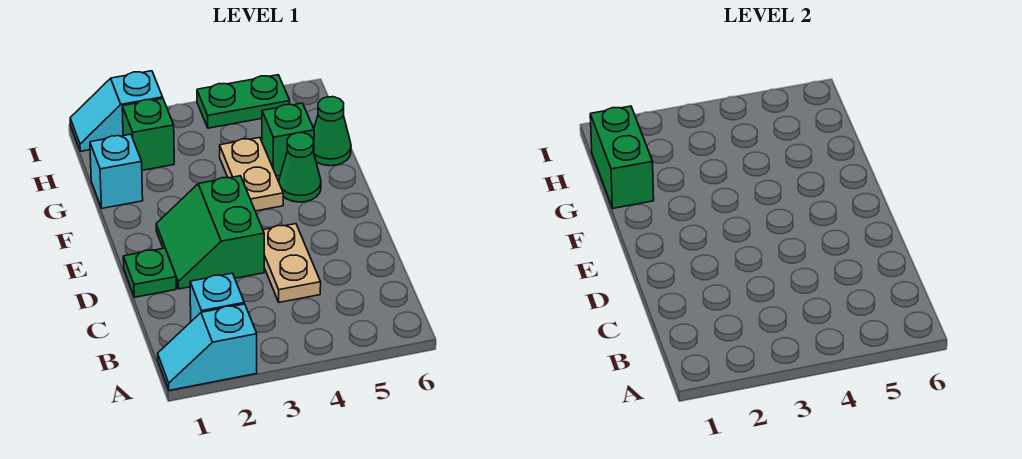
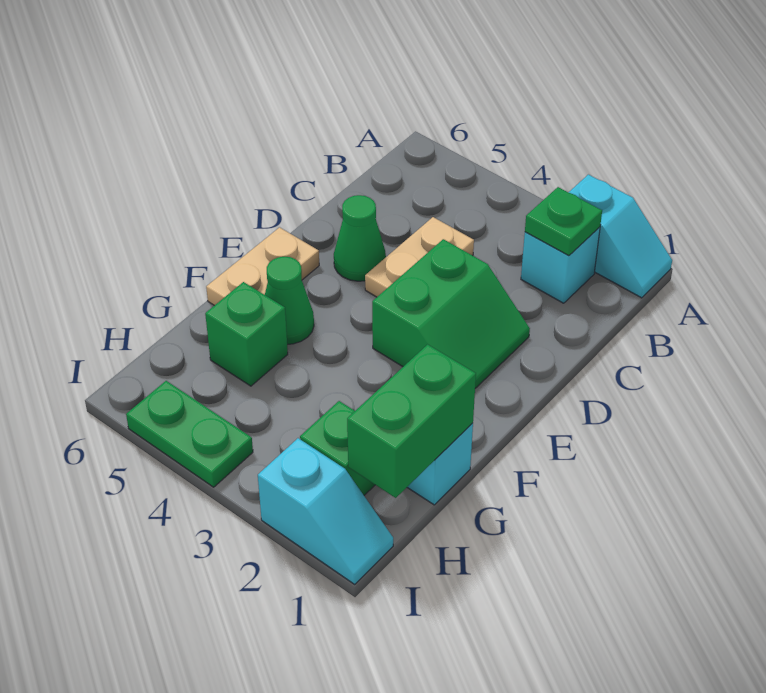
green 1x1 plate [123,248,176,297] -> green 1x1 plate moved to [525,187,602,256]
tan 1x2 plate [220,138,283,211] -> tan 1x2 plate moved to [206,227,319,306]
green 1x1 cone [314,97,351,166] -> green 1x1 cone moved to [334,195,386,281]

